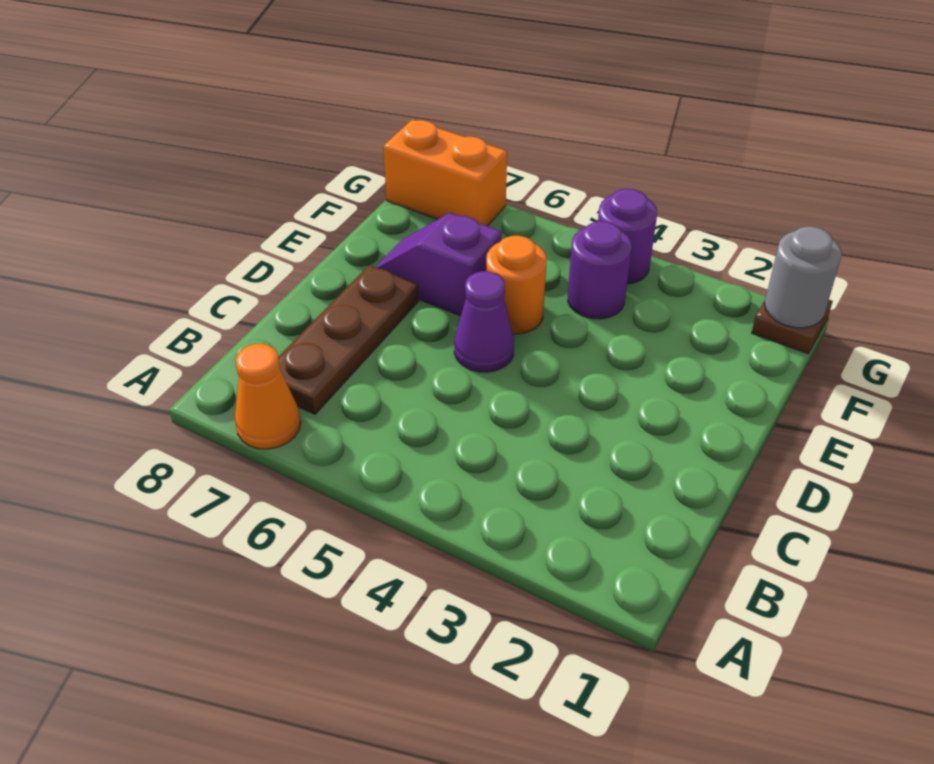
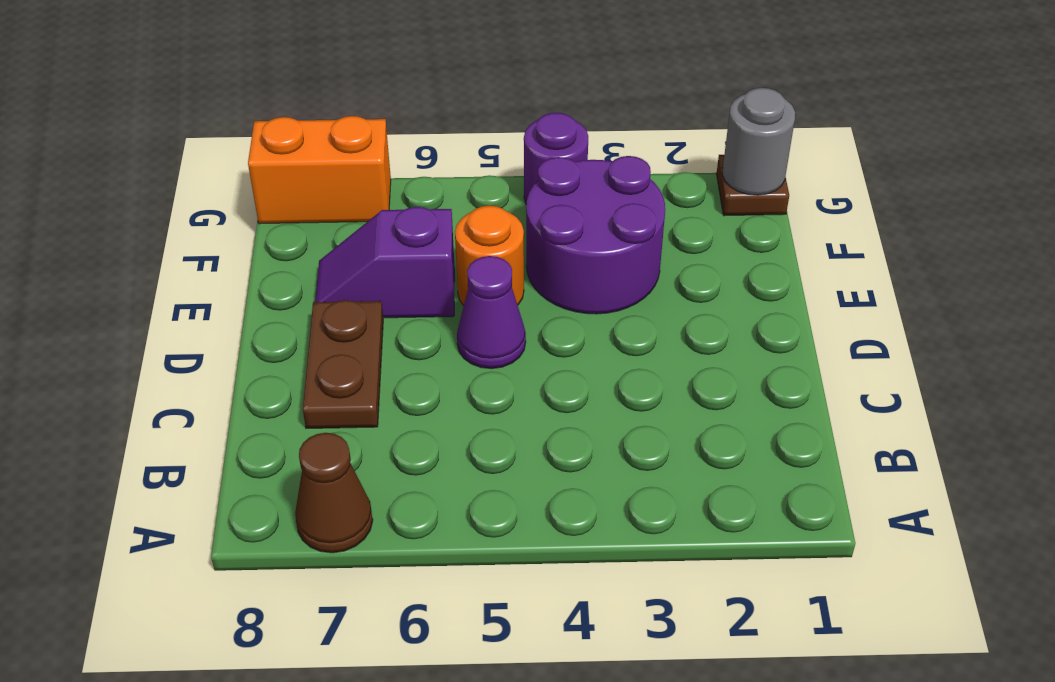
orange 1x1 cone [235,344,301,449] -> brown 1x1 cone [295,433,373,553]
brown 1x3 plate [278,265,418,414] -> brown 1x2 plate [303,300,383,428]
purple 1x1 round brick [568,221,632,319] -> purple 2x2 round brick [526,156,665,314]

